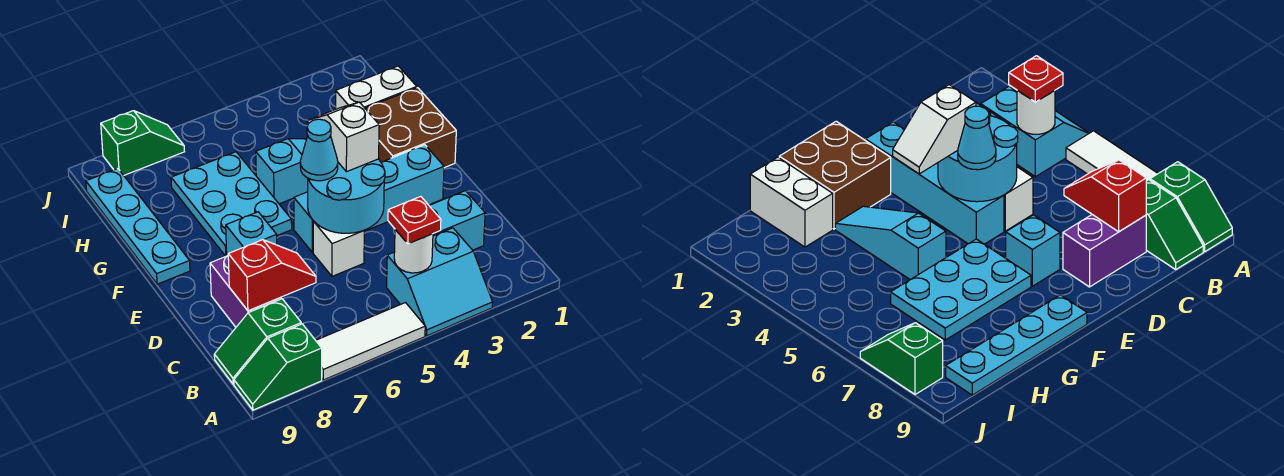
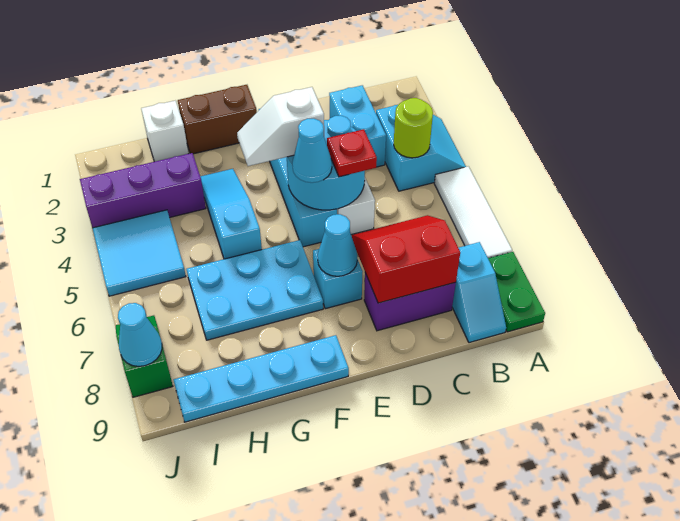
green 1x2 slope [234,324,322,410] -> green 1x2 plate [488,252,545,332]
white 1x1 round brick [394,230,433,273] -> lime 1x1 round brick [394,98,433,158]
red 1x1 plate [388,196,441,244] -> red 1x1 plate moved to [327,129,377,177]
green 1x2 slope [214,299,301,384] -> cyan 1x2 slope [452,242,506,343]
red 1x2 slope [228,240,316,311] -> red 2x2 slope [352,215,460,303]
none -> cyan 1x1 cone [318,214,357,276]
brown 2x2 brick [365,88,456,168] -> brown 1x2 brick [178,85,257,154]
white 1x2 brick [336,66,417,109] -> white 1x1 brick [141,101,188,162]
none -> purple 1x3 brick [80,153,206,228]
none -> cyan 2x2 tile [93,210,186,296]
none -> cyan 1x1 cone [118,303,162,366]

